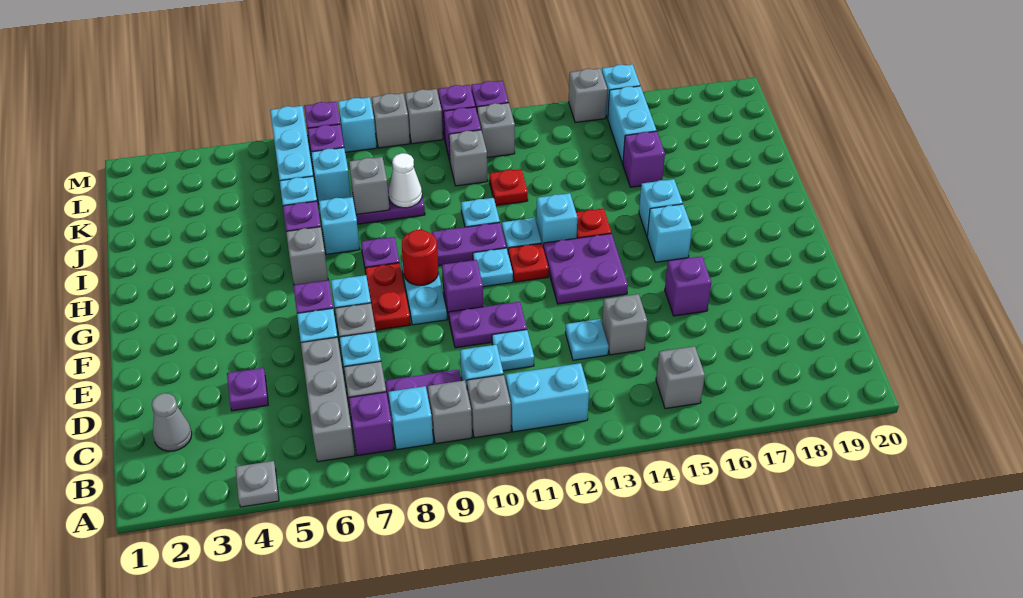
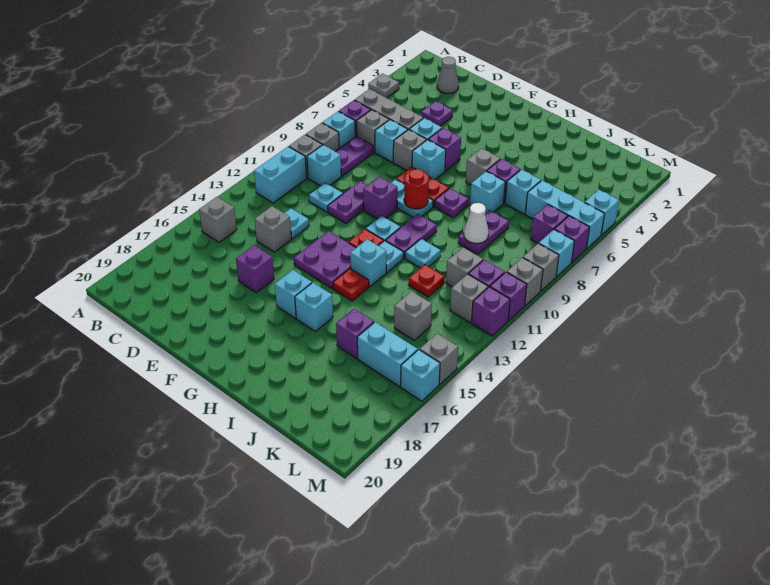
grey 1x1 brick [349,157,390,214] -> grey 1x1 brick moved to [394,291,432,340]
cyan 1x1 brick [311,148,351,204] -> cyan 1x1 brick moved to [585,190,619,235]

